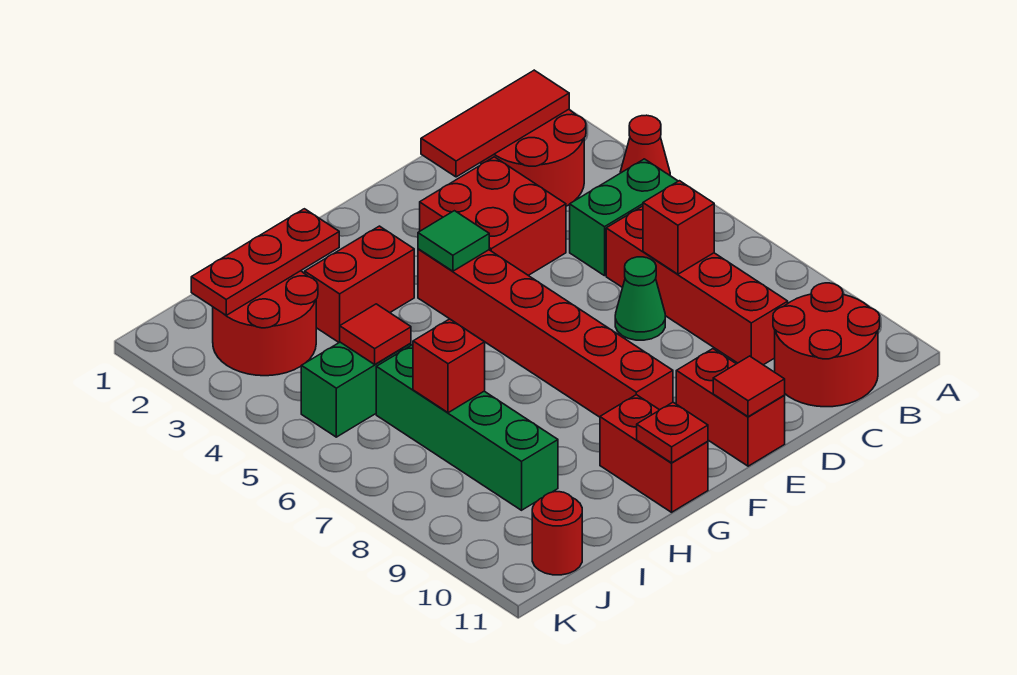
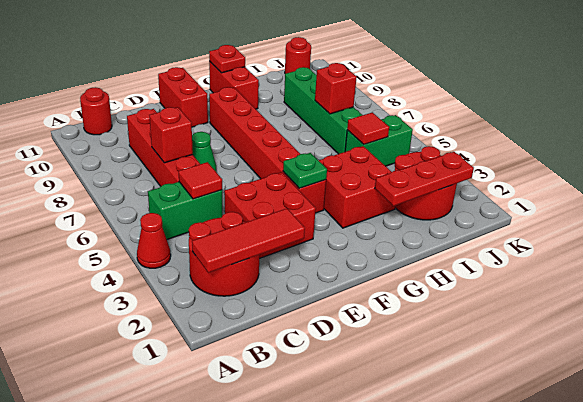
red 2x2 round brick [773,283,880,407] -> red 1x1 round brick [80,87,112,135]
red 1x1 tile [713,356,785,417] -> red 1x1 tile moved to [179,162,222,199]
green 1x1 tile [418,211,489,271] -> green 1x1 plate [283,153,327,188]
red 1x2 brick [305,226,414,342] -> red 2x2 brick [318,146,395,228]

